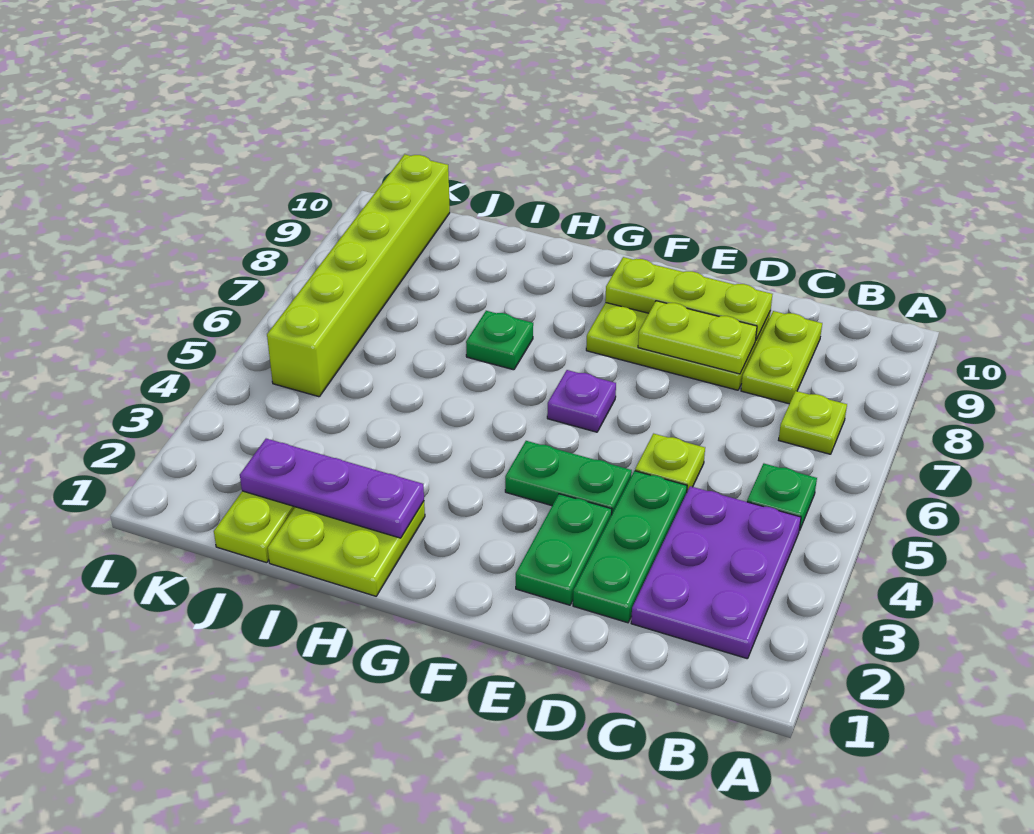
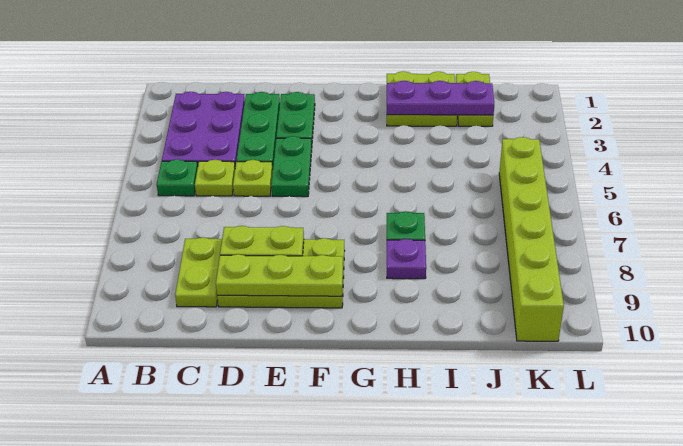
lime 1x1 plate [779,391,847,454] -> lime 1x1 plate moved to [195,160,235,196]
green 1x2 plate [505,441,632,513] -> green 1x2 plate turned to [271,136,312,197]
purple 1x1 plate [547,370,616,432] -> purple 1x1 plate moved to [387,239,426,279]

